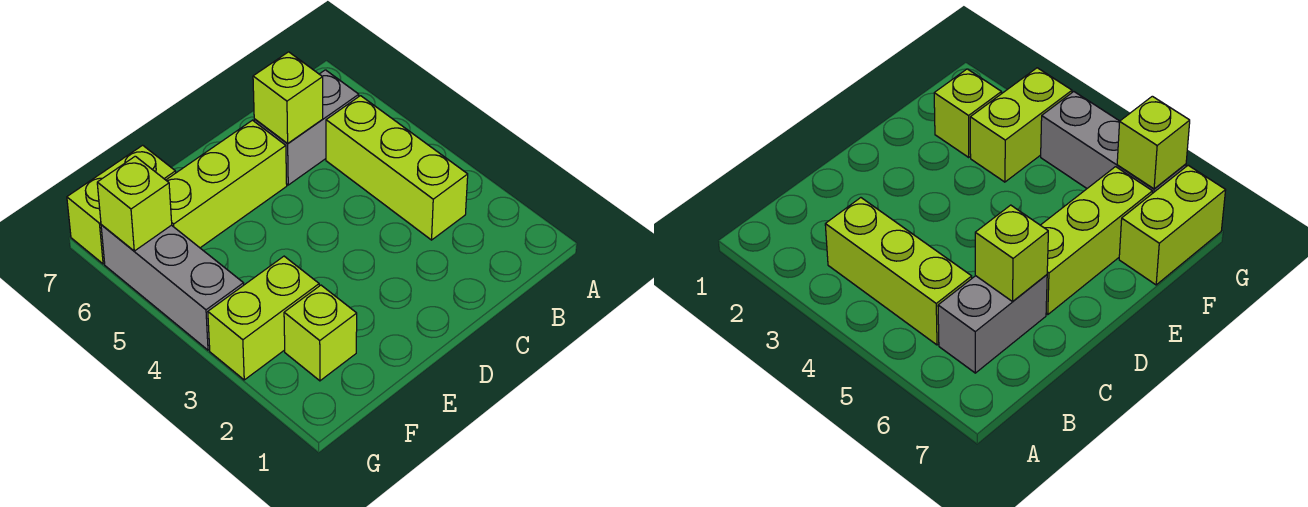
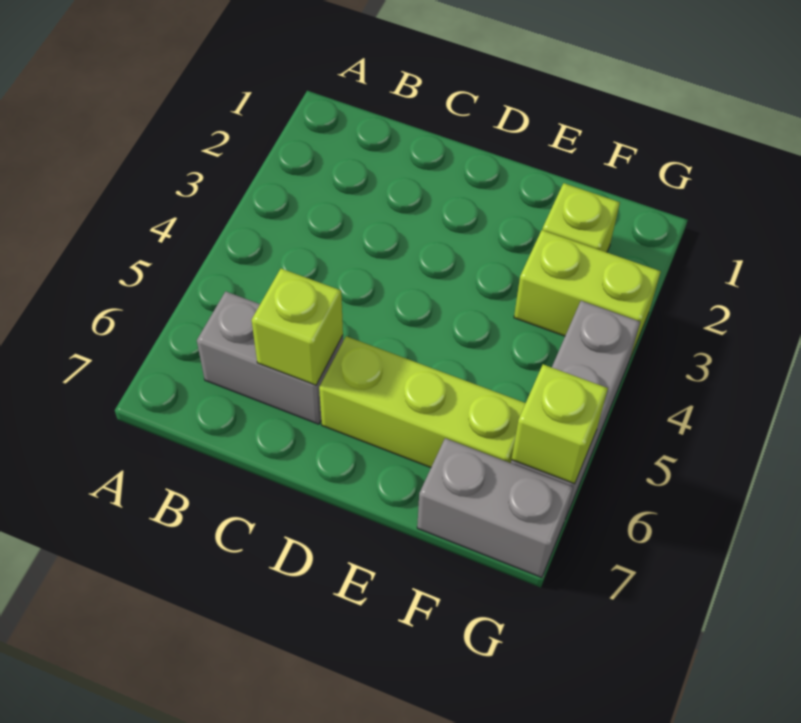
lime 1x3 brick [326,96,468,240] -> none
lime 1x2 brick [67,145,176,264] -> grey 1x2 brick [417,438,573,578]

